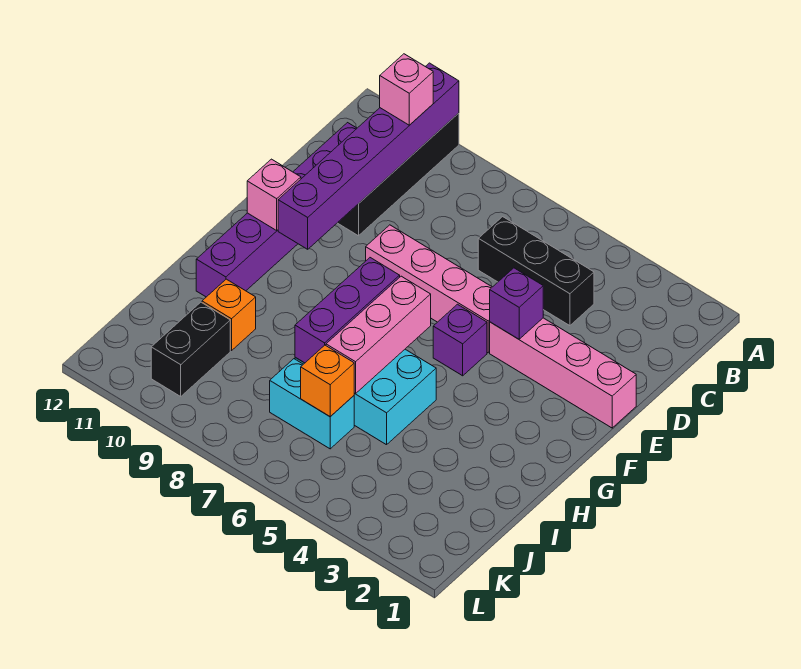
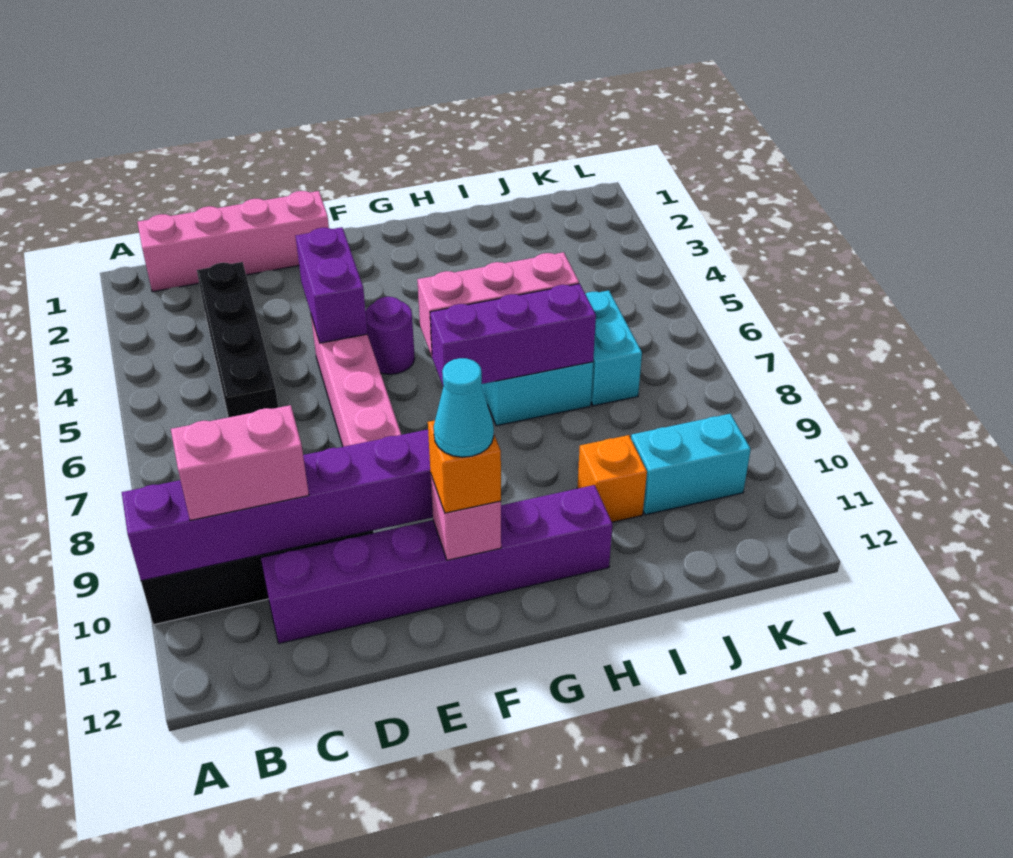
pink 1x1 brick [380,54,433,125] -> pink 1x2 brick [171,405,309,521]
black 1x3 brick [478,217,594,326] -> black 1x4 brick [197,262,278,417]
pink 1x4 brick [490,318,636,428] -> pink 1x4 brick turned to [137,191,329,292]
purple 1x1 brick [490,268,543,339] -> purple 1x2 brick [296,227,368,343]
purple 1x1 brick [433,304,487,376] -> purple 1x1 round brick [366,297,415,374]
none -> cyan 1x1 cone [434,358,494,457]
orange 1x1 brick [301,345,354,417] -> orange 1x1 brick moved to [428,420,501,513]
black 1x2 brick [151,302,230,396] -> cyan 1x2 brick [631,414,751,515]

